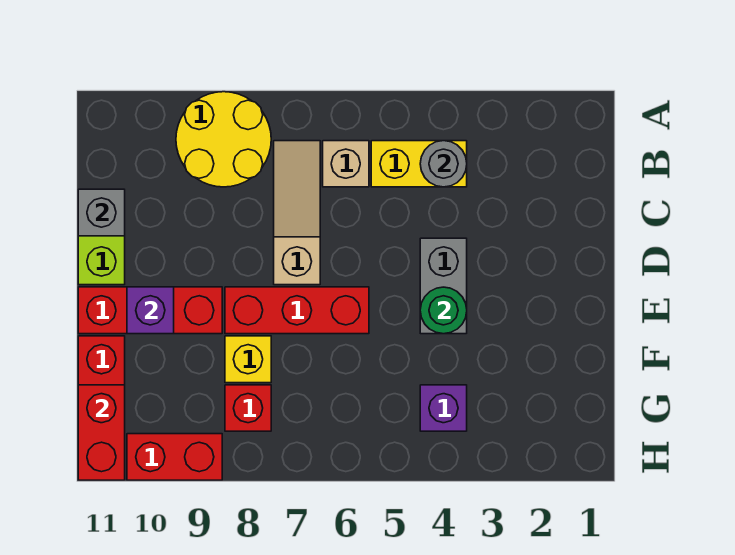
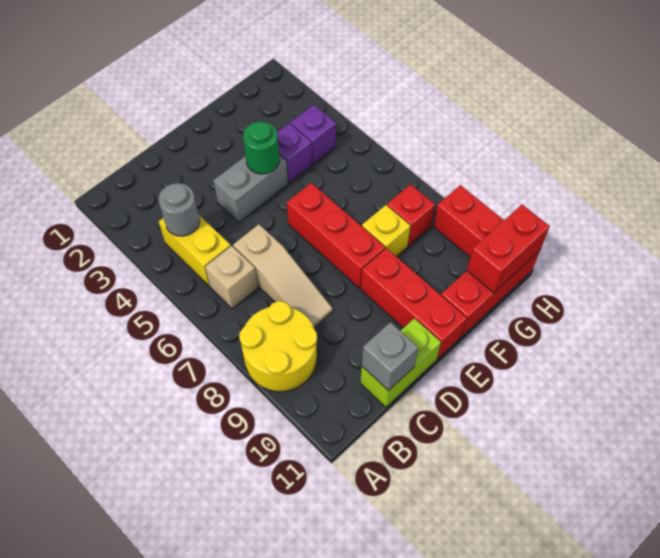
tan 1x3 slope [274,141,320,285] -> tan 1x3 slope turned to [233,224,333,328]
purple 1x1 brick [127,287,174,334] -> purple 1x1 brick moved to [277,123,312,183]

